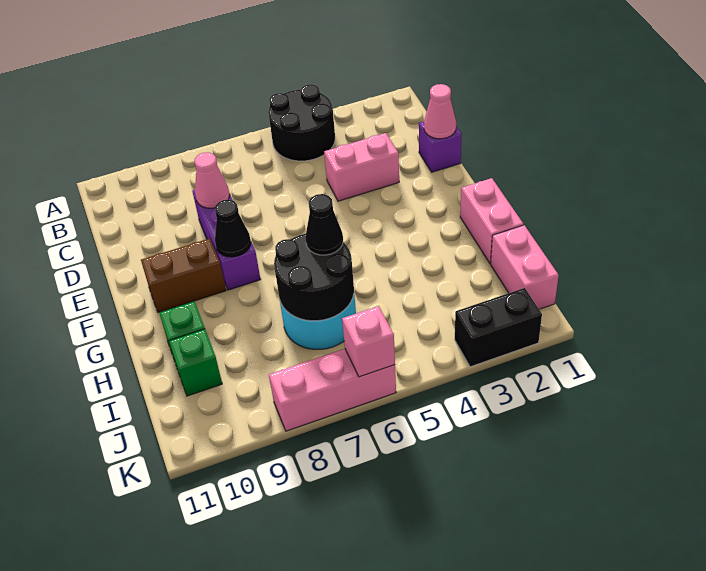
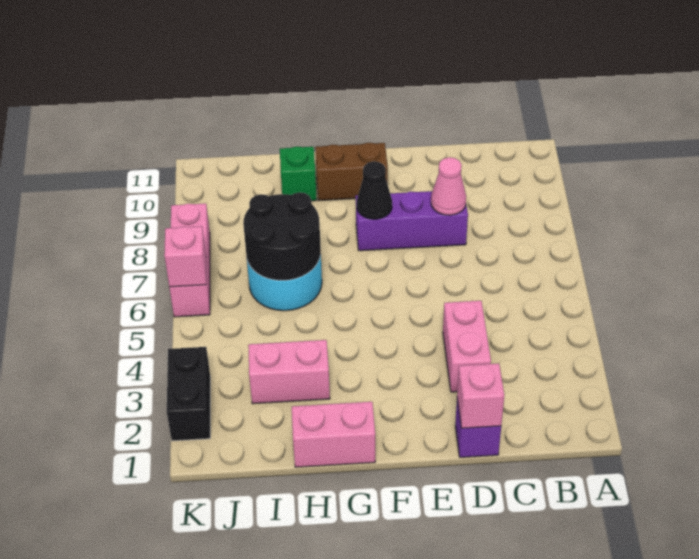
black 2x2 round brick [268,84,335,161] -> none
pink 1x1 cone [424,84,456,139] -> pink 1x1 brick [457,363,504,428]
brown 1x2 brick [141,238,226,312] -> brown 1x2 brick turned to [315,143,388,201]
black 1x1 cone [305,194,343,255] -> none
pink 1x2 brick [491,225,559,309] -> pink 1x2 brick moved to [248,340,330,404]
green 1x1 brick [169,329,222,396] -> none

